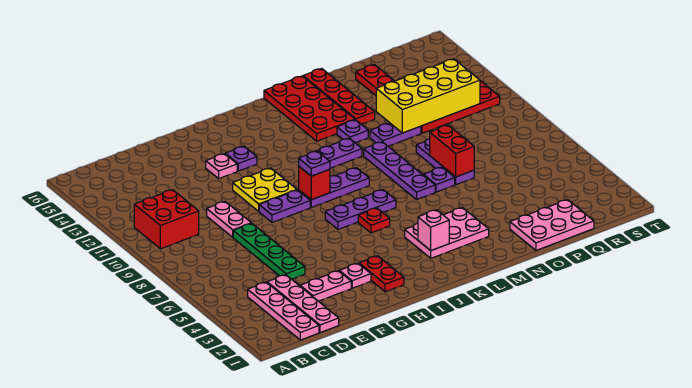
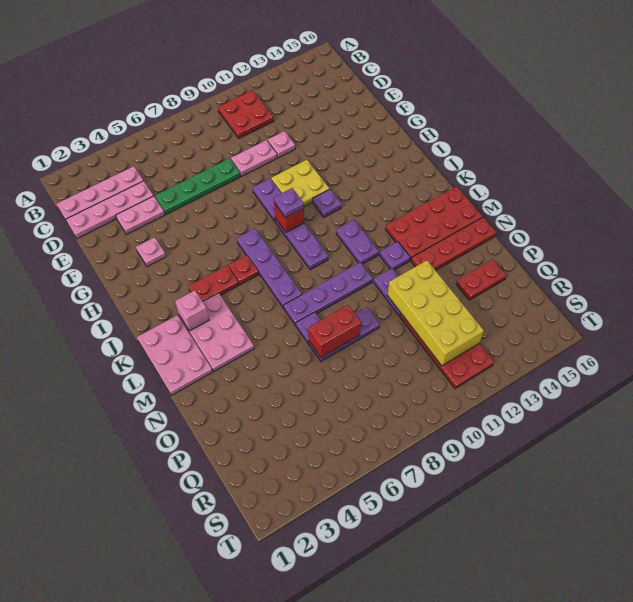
red 2x2 brick [134,190,199,249] -> red 2x2 plate [218,90,274,138]
pink 1x2 plate [300,271,351,301] -> pink 1x2 plate turned to [116,196,165,234]
pink 1x1 plate [206,154,237,178] -> pink 1x1 plate moved to [268,131,295,158]
red 1x2 plate [359,256,404,292] -> red 1x2 plate moved to [188,266,239,301]
purple 1x1 plate [226,146,257,171] -> purple 1x1 plate moved to [313,189,341,217]
purple 1x3 plate [325,190,396,229] -> purple 1x4 plate [237,229,302,308]
pink 2x3 plate [510,200,594,251] -> pink 2x3 plate moved to [137,315,213,396]

